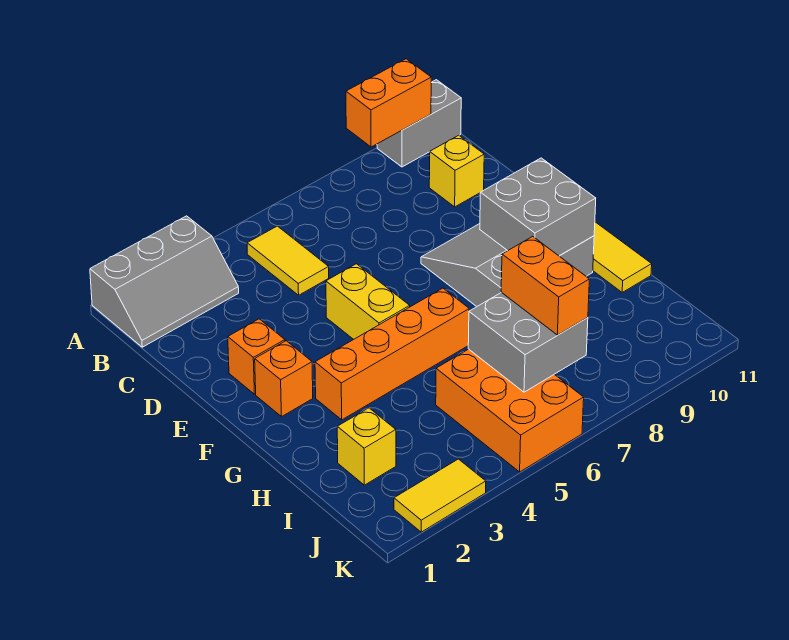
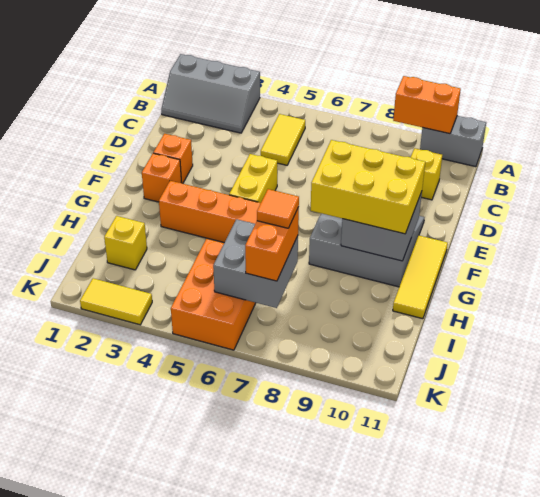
none -> yellow 2x3 brick [311,140,425,234]
none -> orange 1x1 tile [257,189,299,228]

